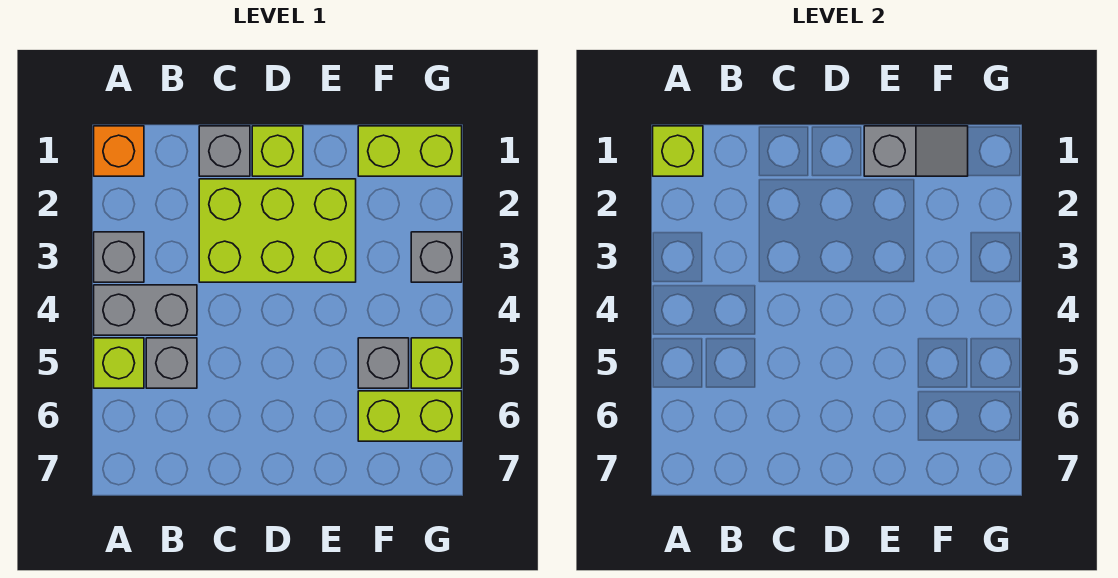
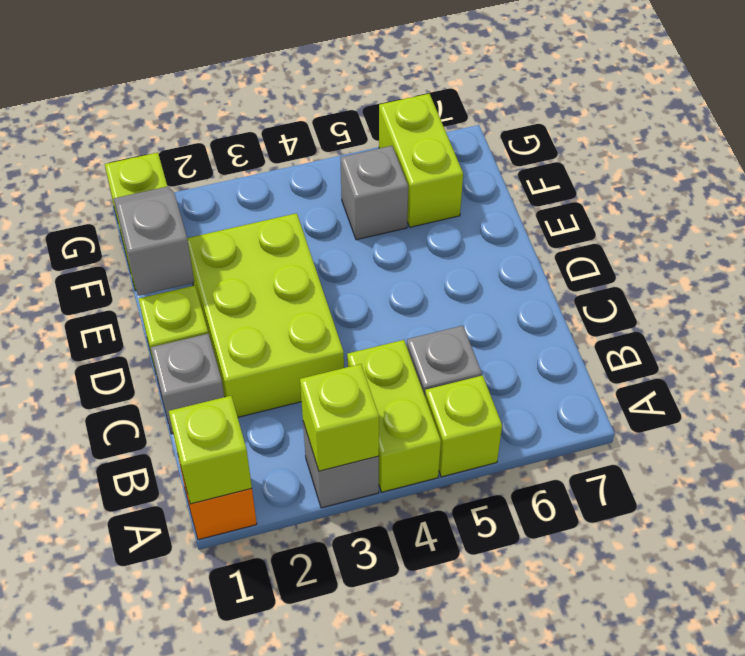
grey 1x2 brick [94,285,197,335] -> lime 1x2 brick [347,340,441,492]
grey 1x1 brick [411,232,462,282] -> none
lime 1x1 brick [411,338,462,388] -> lime 1x1 brick moved to [300,364,379,471]

